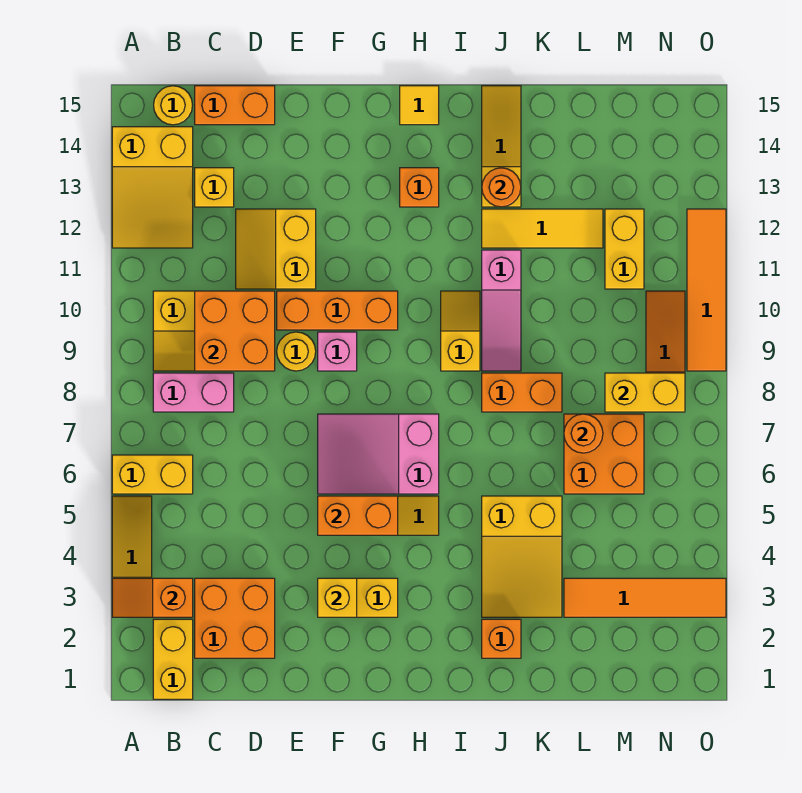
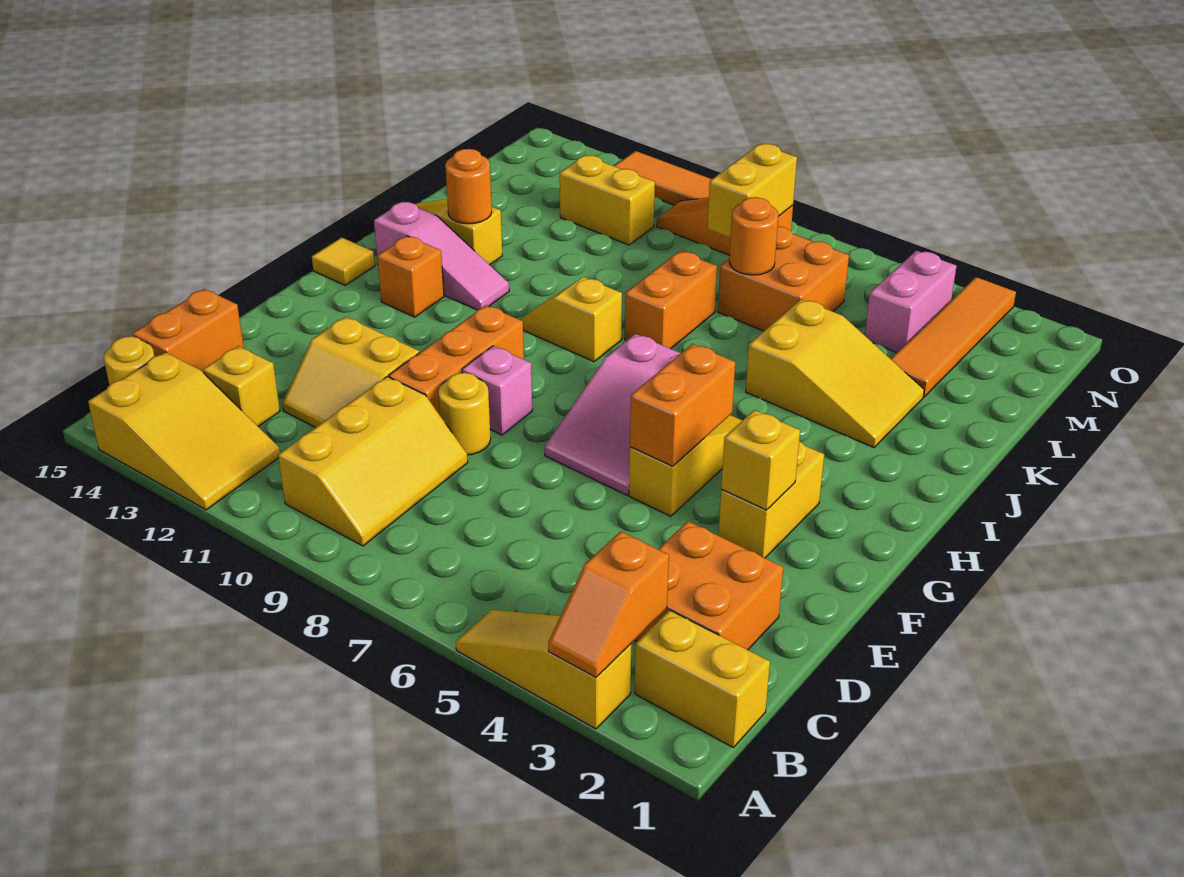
yellow 1x2 brick [112,455,193,494] -> none
pink 1x2 brick [153,373,234,412] -> pink 1x2 brick moved to [865,251,956,353]
orange 2x2 brick [195,291,275,371] -> none
orange 1x1 brick [482,619,521,658] -> none
pink 1x3 slope [482,250,521,371] -> pink 1x3 slope moved to [374,202,509,310]
yellow 1x3 tile [482,209,603,248] -> none

